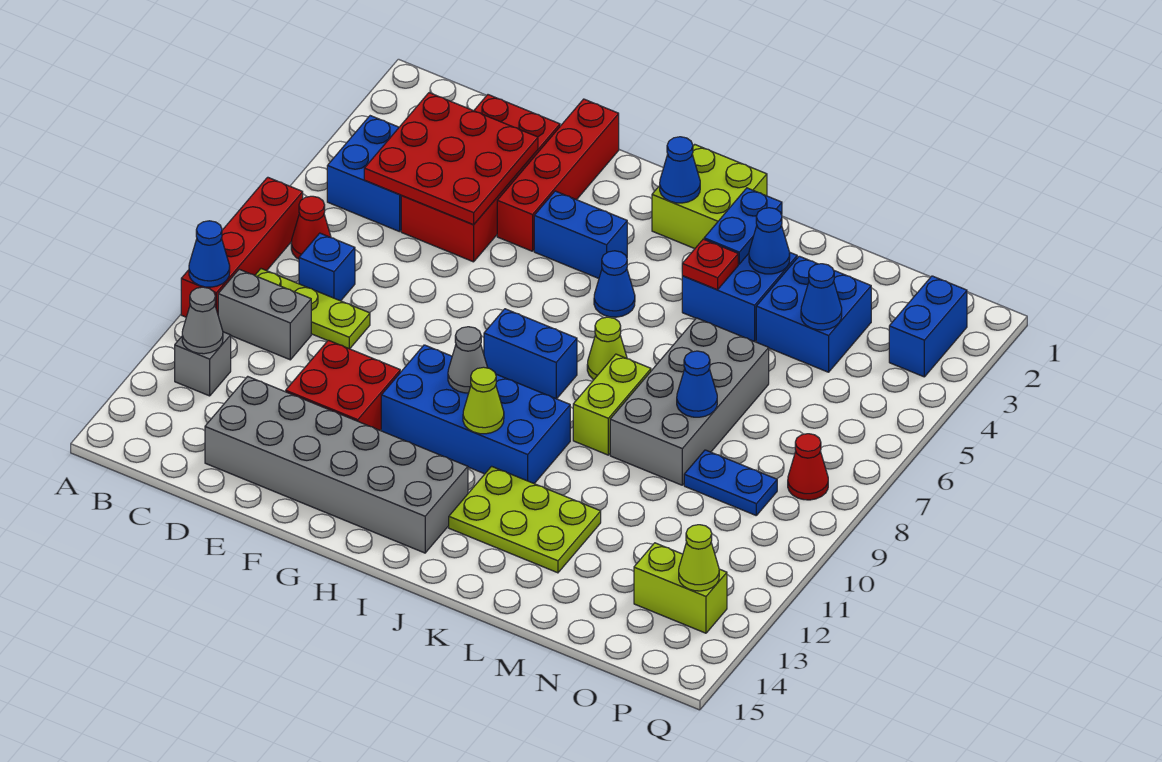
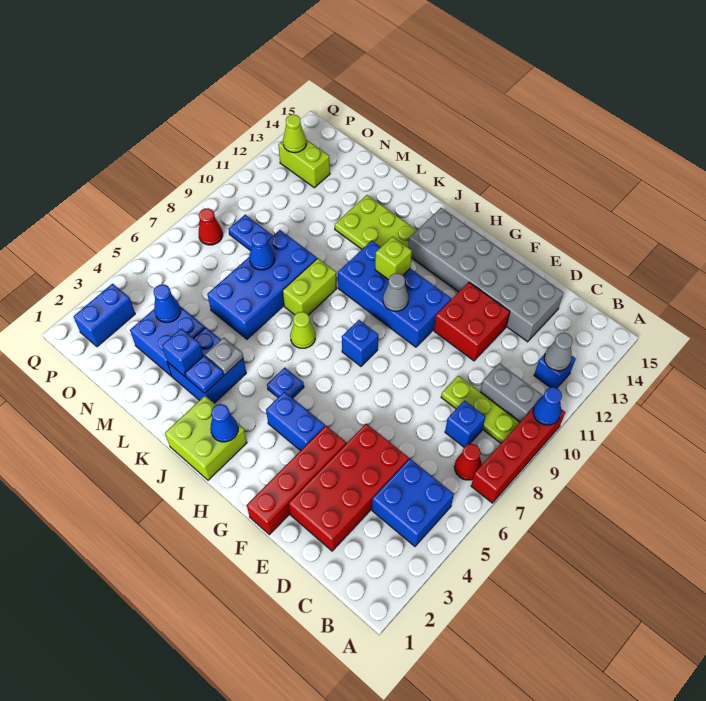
grey 1x1 brick [175,332,231,396] -> blue 1x1 brick [534,354,576,388]
red 3x3 plate [364,93,538,225] -> none
blue 1x2 brick [484,309,577,399] -> blue 1x1 brick [342,320,378,366]
blue 1x1 cone [594,251,635,317] -> blue 1x1 plate [267,368,304,398]
lime 1x1 cone [463,367,504,434] -> lime 1x1 brick [375,237,412,280]
blue 1x2 plate [704,188,782,264] -> blue 1x1 plate [185,356,224,393]
red 1x1 plate [682,239,738,290] -> grey 1x1 plate [205,338,243,375]
blue 1x1 cone [749,208,790,274] -> blue 1x1 brick [162,328,203,377]
grey 2x4 brick [610,318,769,485] -> blue 2x4 brick [207,230,317,339]

